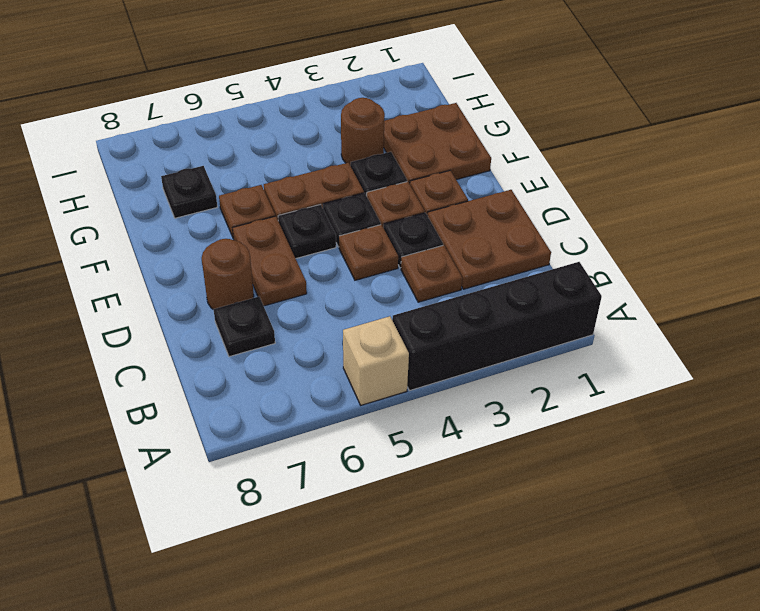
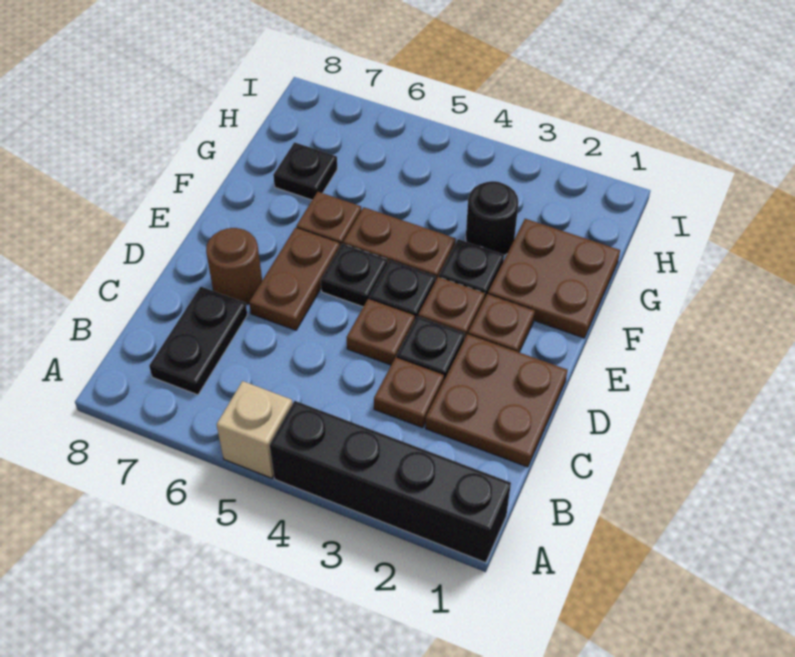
black 1x1 plate [213,297,275,357] -> black 1x2 plate [149,287,247,395]
brown 1x1 round brick [341,98,385,166] -> black 1x1 round brick [466,181,518,256]

